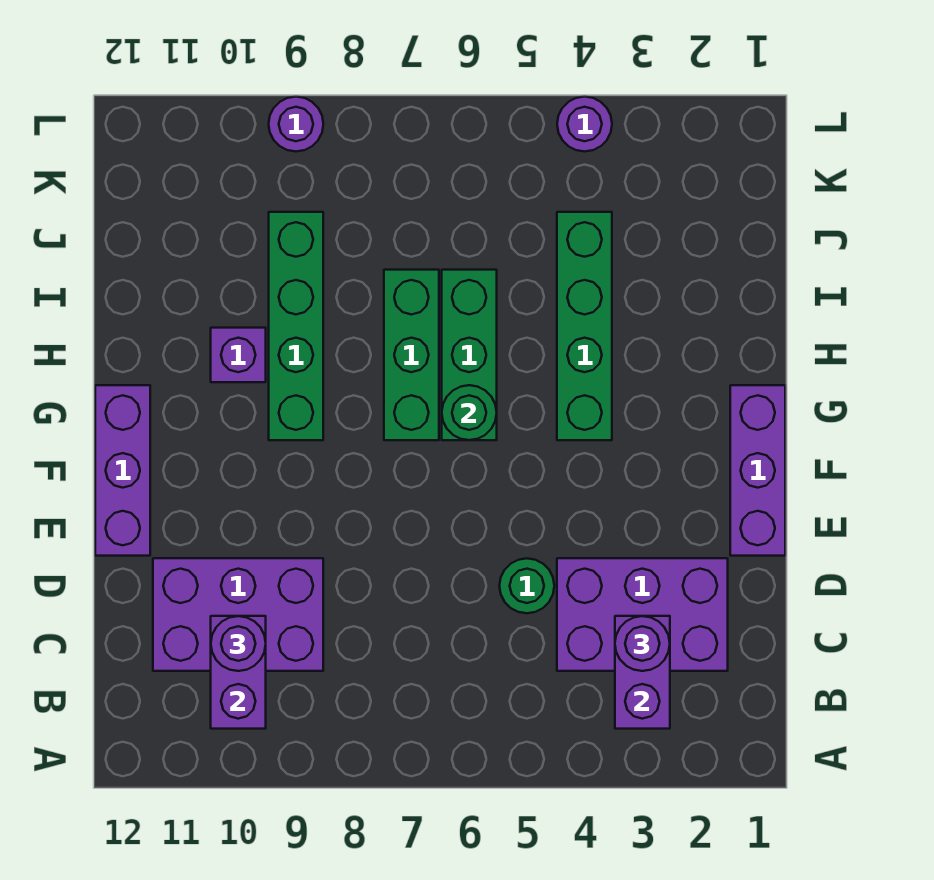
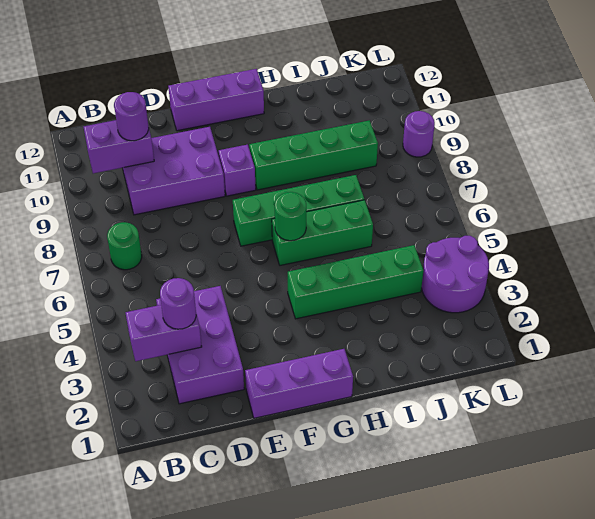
purple 2x3 brick [153,558,323,671] -> purple 2x3 brick turned to [123,127,225,215]
green 1x1 round brick [499,558,554,613] -> green 1x1 round brick moved to [107,222,142,270]
green 1x3 brick [384,270,439,440] -> green 1x4 brick [233,175,364,246]
purple 1x1 brick [211,328,266,382] -> purple 1x1 brick moved to [219,145,256,196]
purple 1x1 round brick [557,97,612,152] -> purple 2x2 round brick [422,236,489,313]

